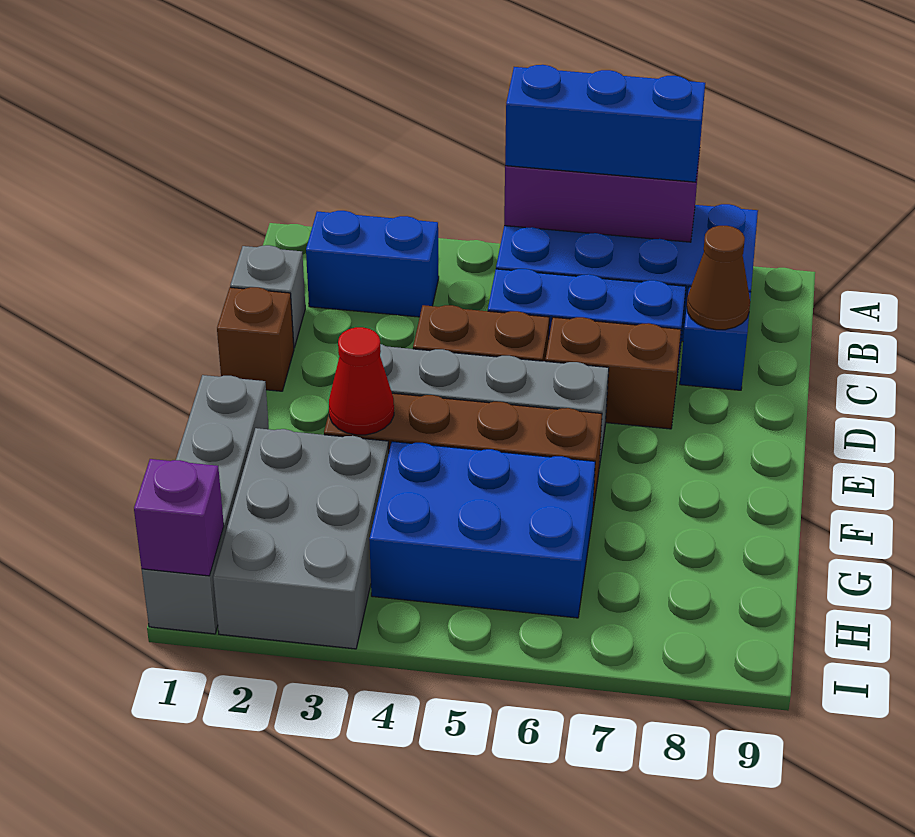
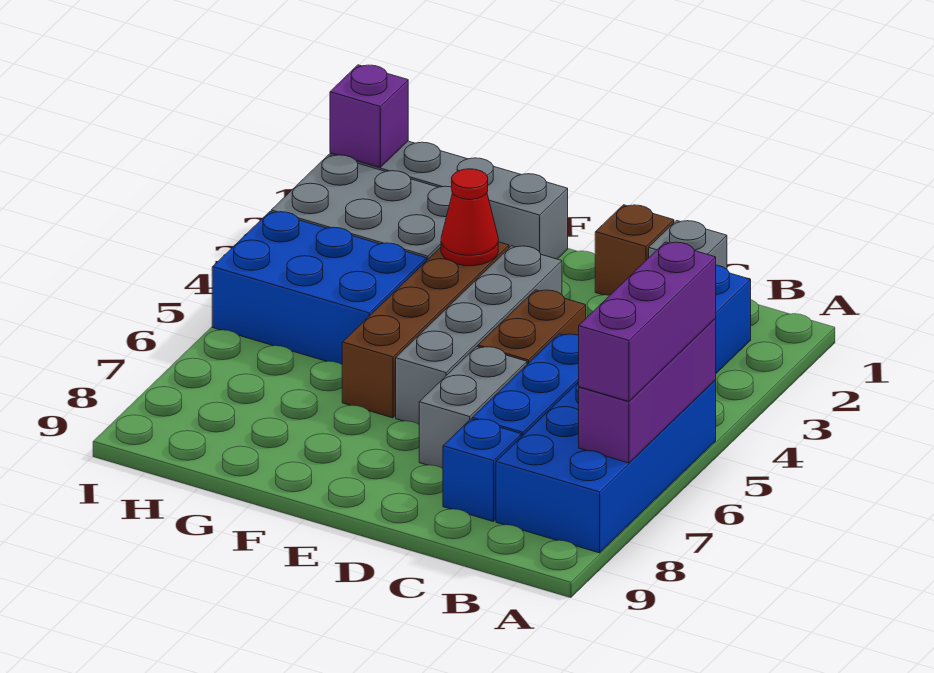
blue 1x3 brick [505,65,705,182] -> purple 1x3 brick [579,242,716,401]
brown 1x1 cone [687,226,750,330] -> none
brown 1x2 brick [545,317,681,429] -> grey 1x2 brick [419,347,527,468]
blue 2x3 brick [369,441,595,618] -> blue 2x3 brick turned to [212,212,427,364]

